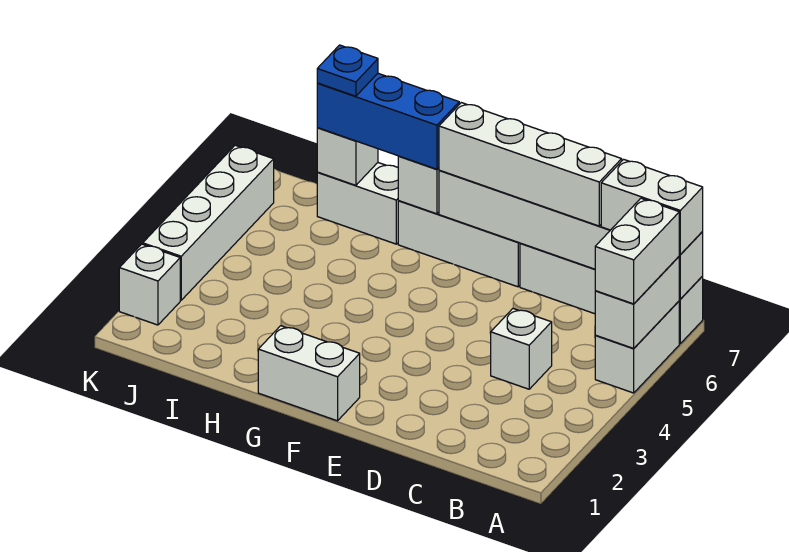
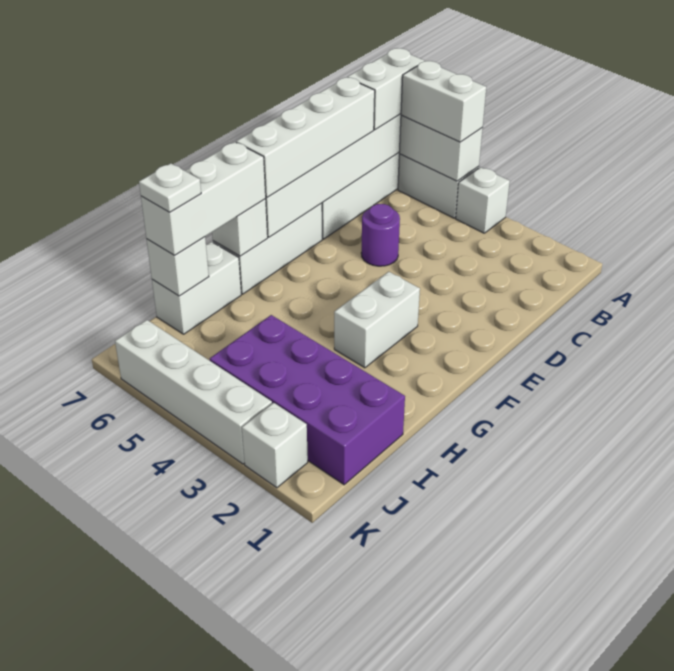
white 1x1 brick [491,309,552,389] -> white 1x1 brick moved to [456,167,510,233]
none -> purple 1x1 round brick [361,204,400,266]
white 1x2 brick [258,326,360,421] -> white 1x2 brick moved to [334,272,420,368]
blue 1x3 brick [317,73,459,169] -> white 1x3 brick [141,142,266,255]
none -> purple 2x4 brick [210,315,405,485]
blue 1x1 plate [317,45,378,96] -> white 1x1 plate [139,163,201,212]

